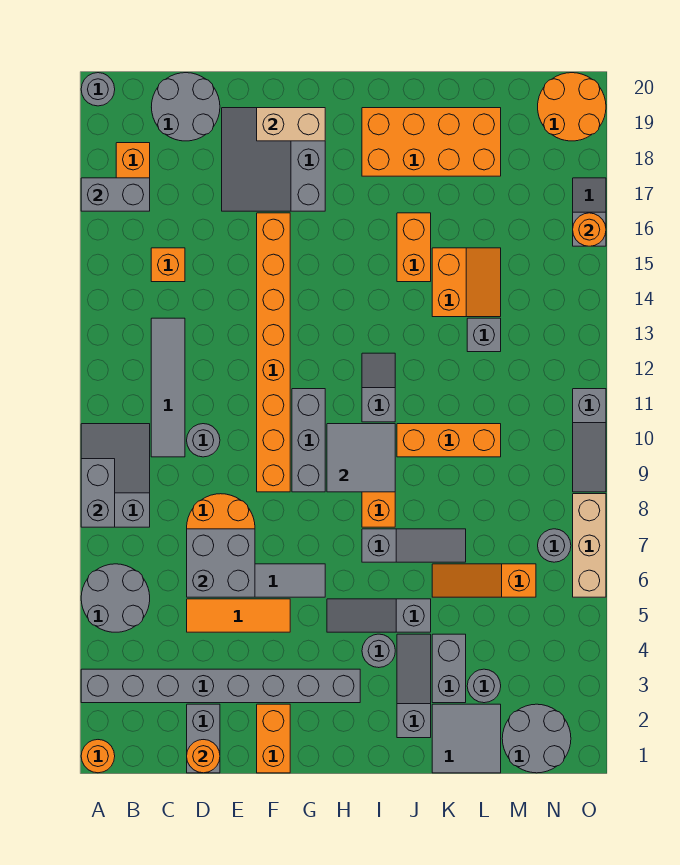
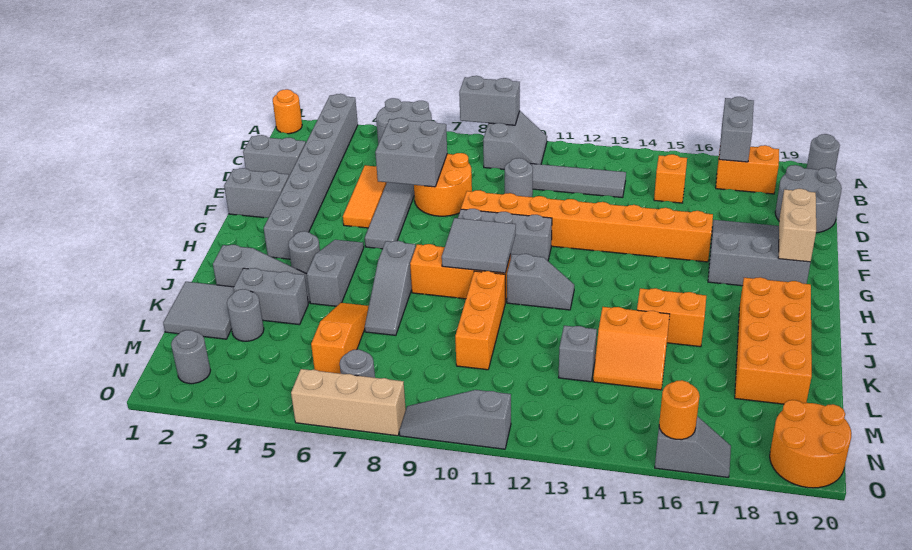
grey 2x3 slope [81,424,150,527] -> grey 2x2 slope [483,111,547,170]
orange 1x1 round brick [187,740,220,773] -> none
orange 1x2 brick [257,704,290,773] -> grey 1x2 brick [224,168,289,218]
grey 2x2 round brick [502,704,571,773] -> grey 1x1 round brick [171,330,210,384]

